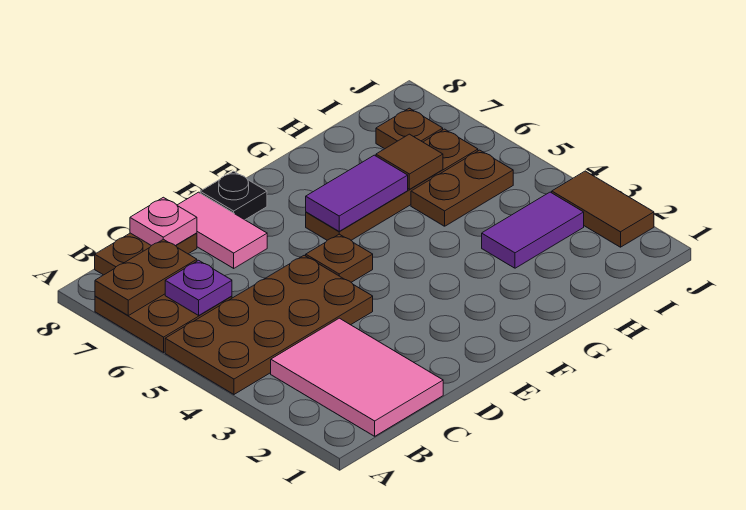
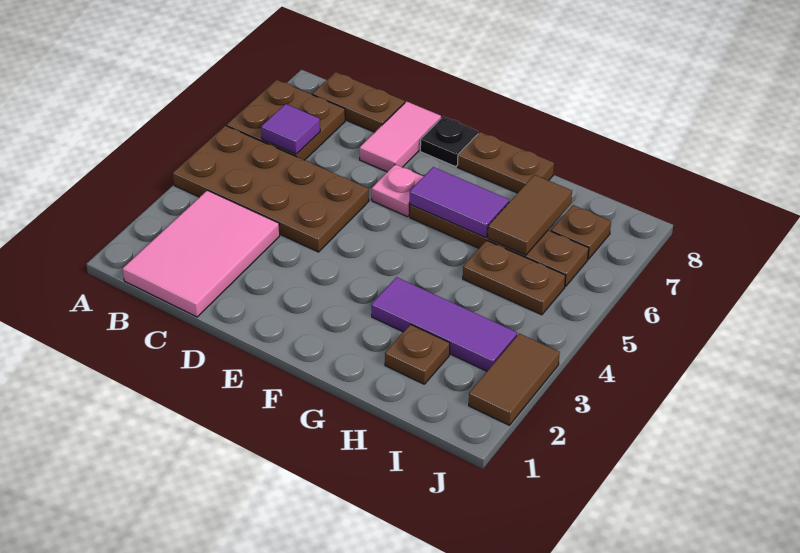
brown 1x2 plate [95,239,197,316] -> brown 1x2 plate moved to [458,132,554,193]
purple 1x1 plate [165,260,232,315] -> purple 1x1 tile [261,104,320,154]
pink 1x1 plate [130,197,197,246] -> pink 1x1 plate moved to [372,164,424,217]
brown 1x1 plate [306,234,373,282] -> brown 1x1 plate moved to [385,324,450,384]
purple 1x2 tile [482,192,584,268] -> purple 1x3 tile [371,277,517,371]
brown 1x1 tile [376,134,443,189] -> brown 1x2 tile [488,175,572,255]

